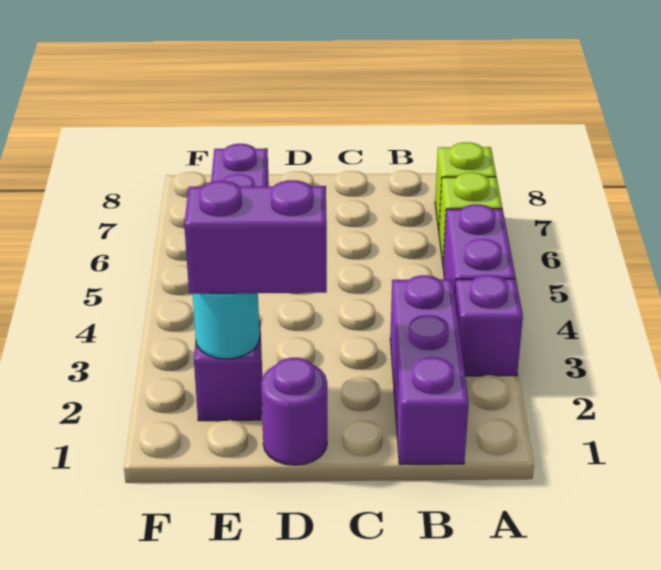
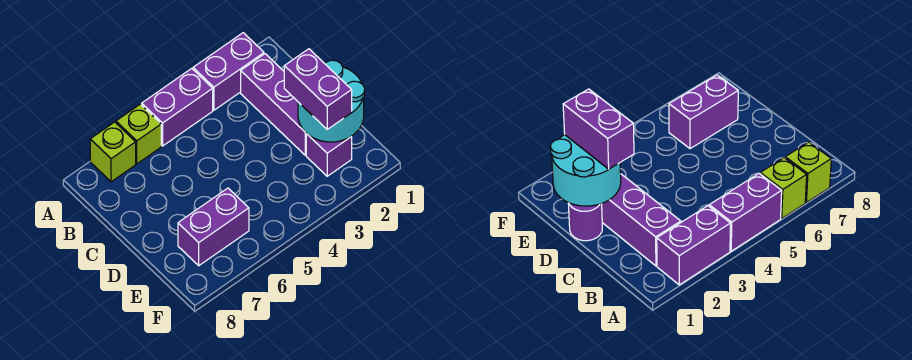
purple 1x1 brick [455,275,523,376] -> purple 1x2 brick [193,33,264,110]
purple 1x3 brick [390,275,469,465] -> purple 1x3 brick turned to [241,54,306,155]
cyan 1x1 round brick [193,293,260,359] -> cyan 2x2 round brick [298,60,365,142]

